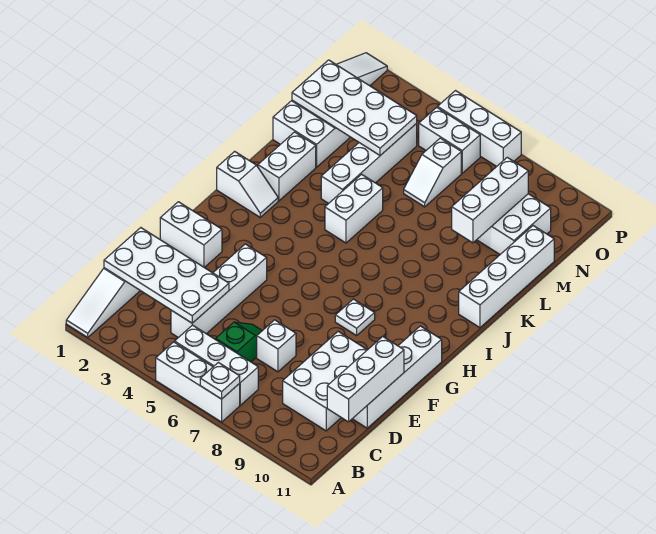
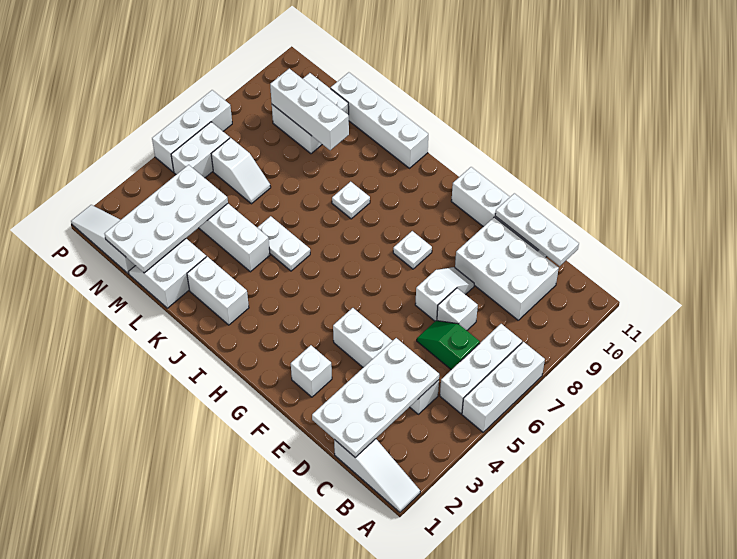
white 1x1 plate [200,362,240,399] -> white 1x1 plate moved to [332,182,370,219]
white 1x3 brick [327,336,404,422] -> white 1x3 plate [495,193,579,266]
white 1x2 brick [160,202,222,268] -> white 1x1 brick [291,345,332,397]
white 1x2 slope [217,151,278,217] -> white 1x2 slope moved to [415,267,474,321]
white 1x2 brick [325,174,383,243] -> white 1x2 plate [257,216,310,271]

